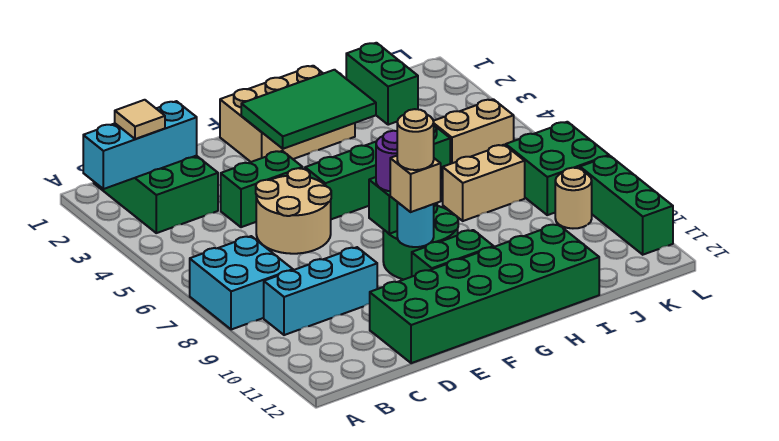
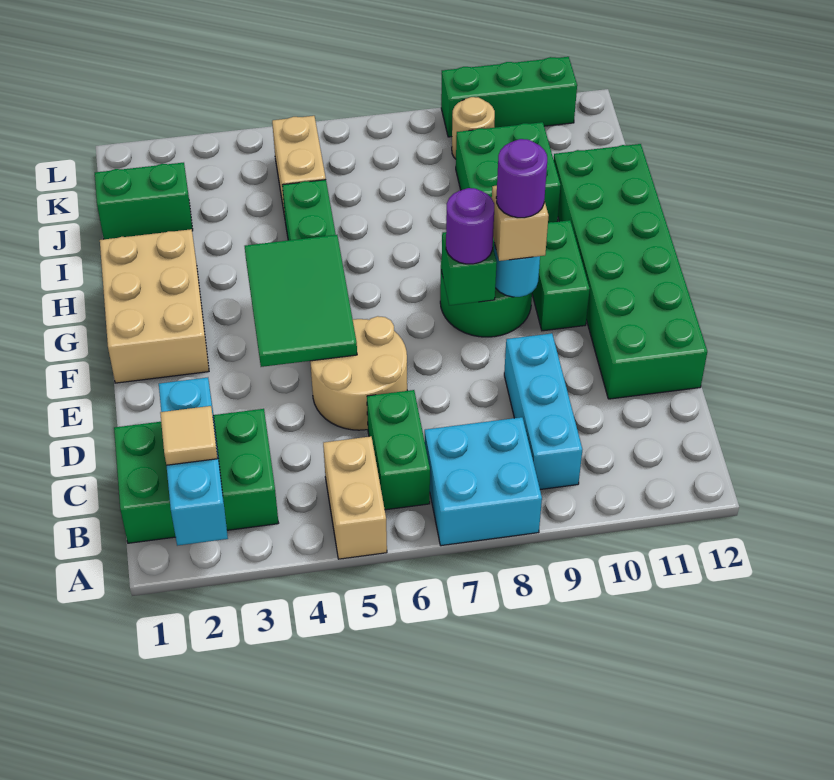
green 1x2 brick [221,151,303,227] -> green 1x2 brick moved to [367,390,430,510]
green 2x3 tile [241,70,376,149] -> green 2x3 tile moved to [245,235,357,367]
tan 1x1 round brick [397,109,434,170] -> purple 1x1 round brick [496,139,547,218]
tan 1x2 brick [443,145,525,221] -> tan 1x2 brick moved to [323,436,387,559]
green 2x2 brick [506,122,609,215] -> green 2x2 brick moved to [456,122,561,223]

